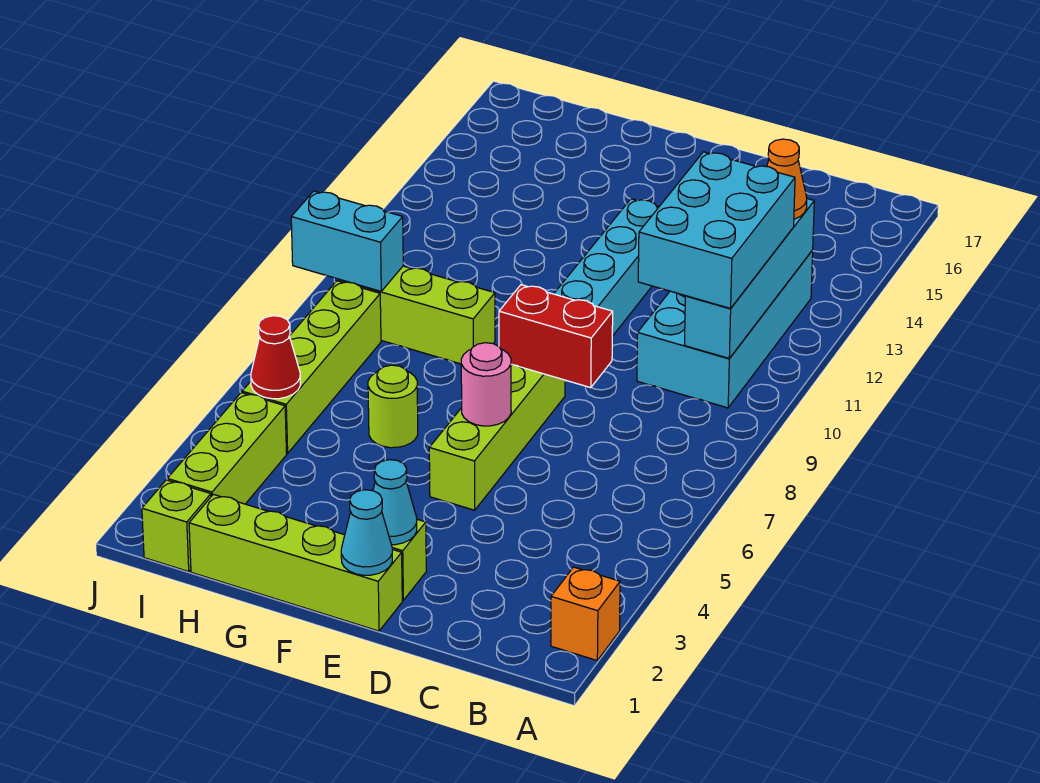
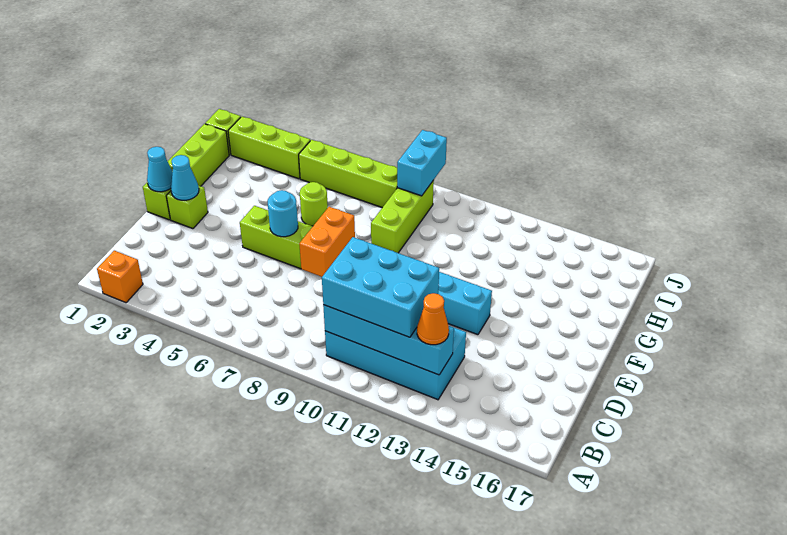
red 1x2 brick [499,285,613,388] -> orange 1x2 brick [299,207,355,277]
pink 1x1 round brick [461,343,511,426] -> cyan 1x1 round brick [268,190,298,237]
red 1x1 cone [251,316,300,399] -> none

